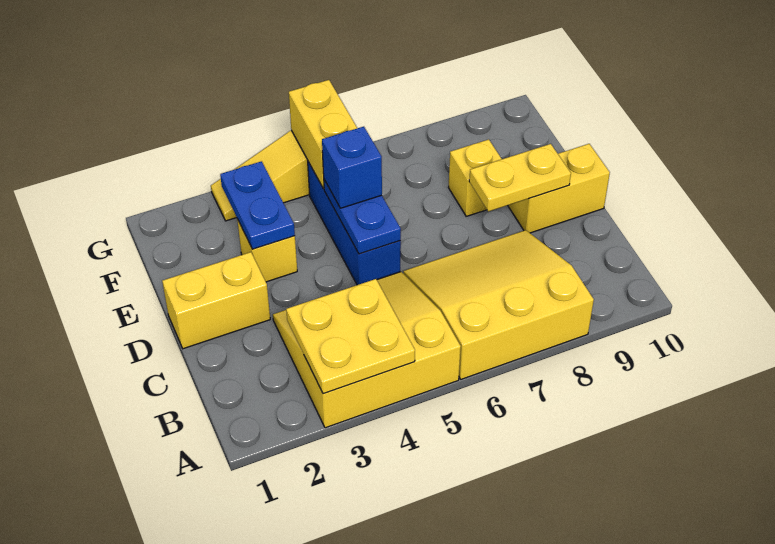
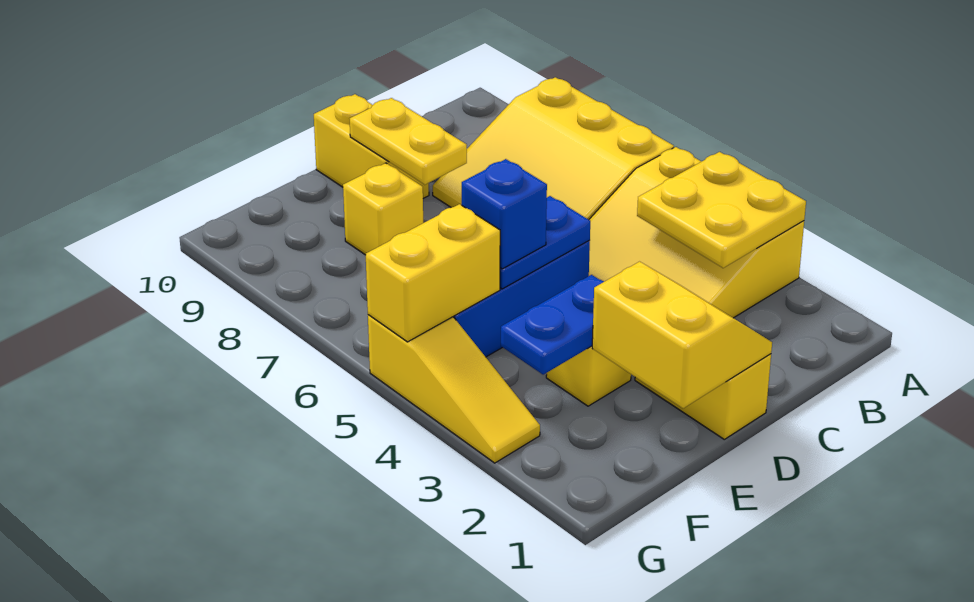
none -> yellow 2x2 slope [592,262,772,408]

